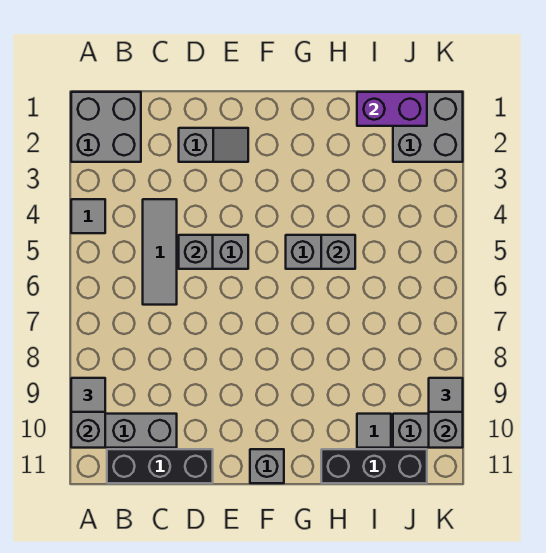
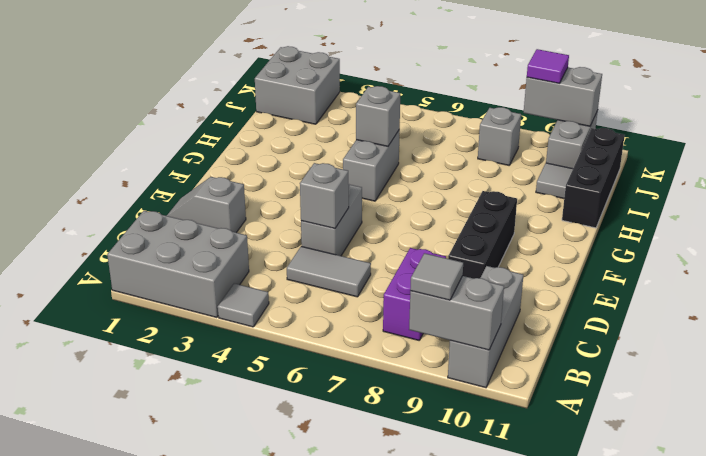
grey 2x2 brick [71,92,141,162] -> grey 2x3 brick [107,211,249,318]
black 1x3 brick [107,449,213,483] -> black 1x3 brick moved to [448,191,517,279]
grey 1x3 tile [143,199,177,305] -> grey 1x2 tile [287,246,371,297]
grey 1x2 slope [179,128,248,162] -> grey 1x2 slope turned to [167,177,246,233]
grey 1x1 brick [250,449,284,483] -> grey 1x1 brick moved to [478,107,521,165]
purple 1x2 brick [357,92,427,126] -> purple 1x2 brick moved to [383,248,446,340]
grey 1x1 tile [429,378,463,412] -> purple 1x1 tile [527,49,569,83]

